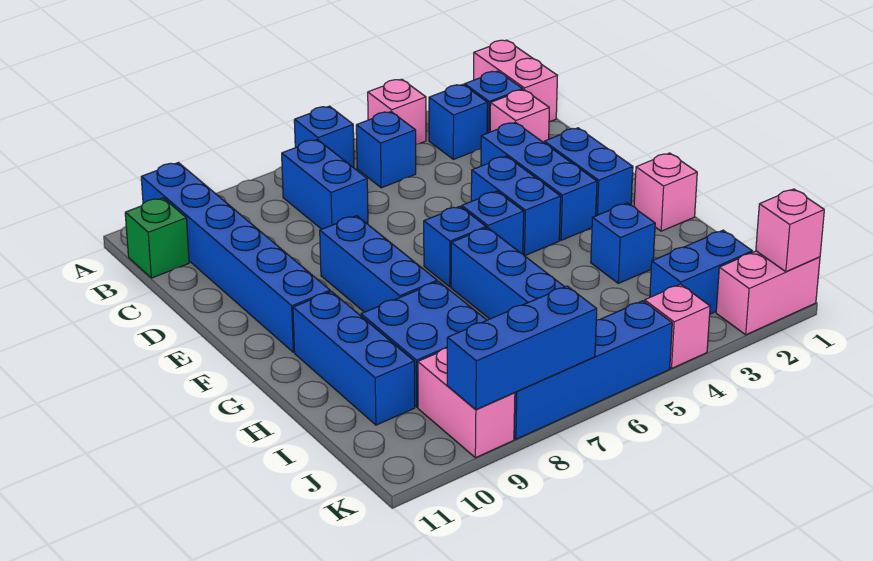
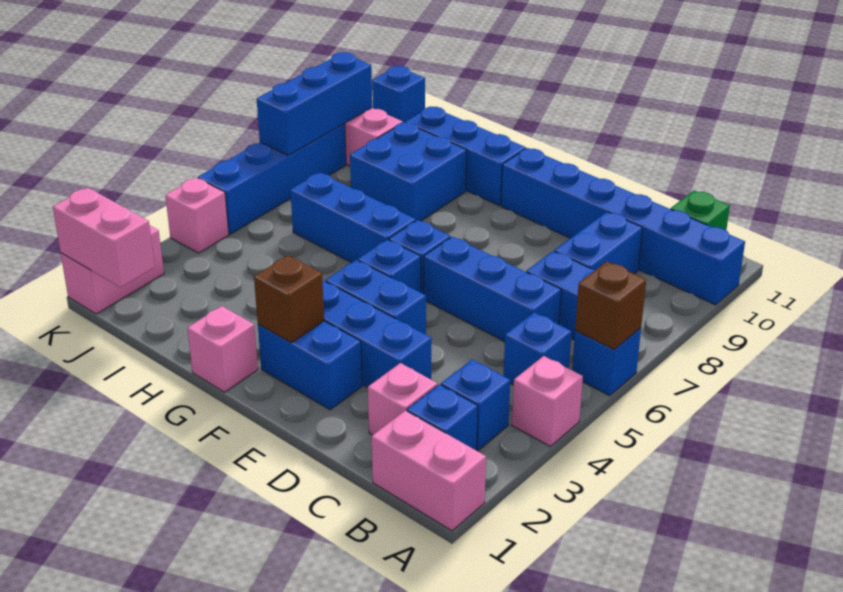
none -> brown 1x1 brick [575,262,646,349]
blue 1x3 brick [320,216,437,312] -> blue 1x3 brick moved to [424,237,561,342]
none -> brown 1x1 brick [254,255,324,343]
blue 1x1 brick [591,203,655,283] -> blue 1x1 brick moved to [372,66,425,123]
blue 1x2 brick [650,230,752,314] -> blue 1x2 brick moved to [555,212,642,274]
pink 1x1 brick [756,189,824,272] -> pink 1x2 brick [53,188,155,287]

